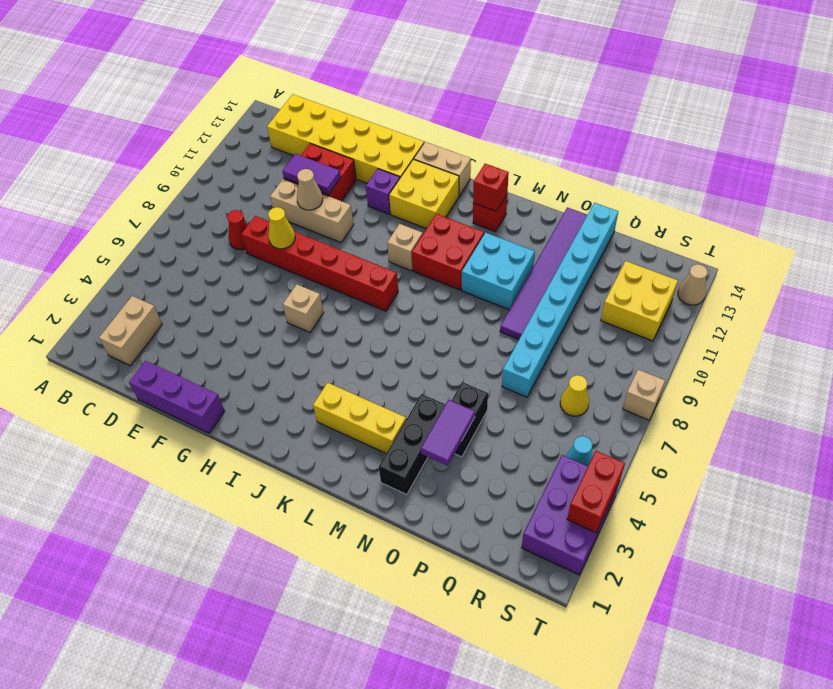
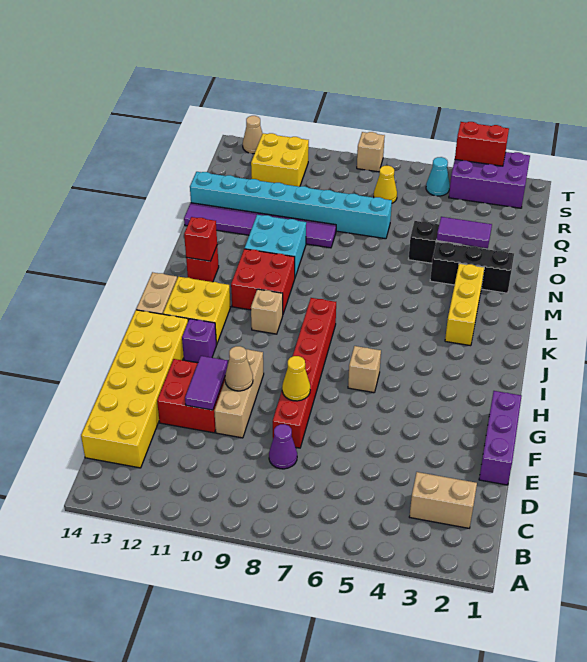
red 1x1 cone [227,210,248,250] -> purple 1x1 cone [269,424,297,469]

